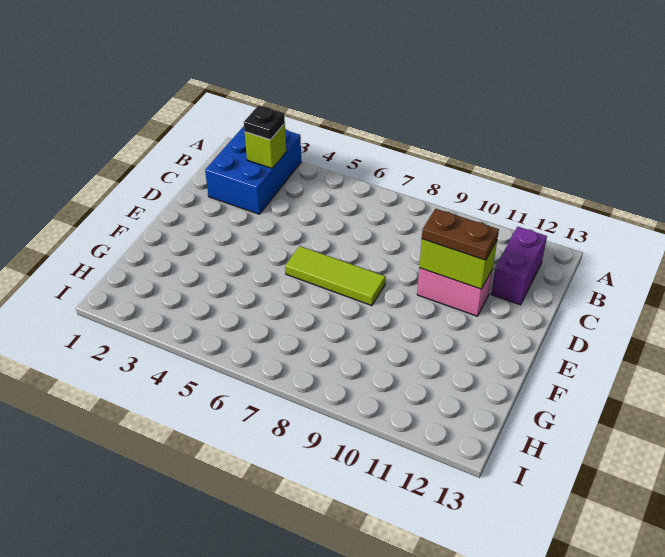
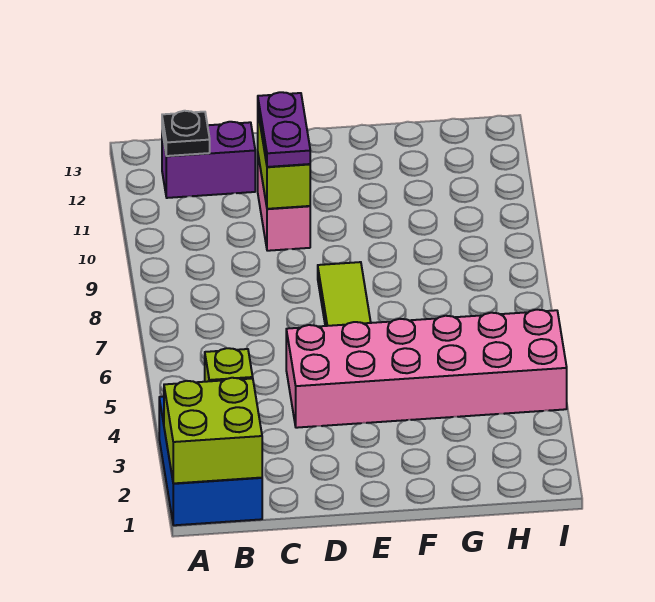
none -> lime 2x2 brick [164,378,262,483]
blue 2x3 brick [205,126,301,214] -> blue 2x3 brick turned to [159,397,262,525]
black 1x1 plate [244,105,285,140] -> black 1x1 plate moved to [162,111,210,156]
none -> pink 2x6 brick [286,310,567,428]
brown 1x2 plate [422,209,499,260] -> purple 1x2 plate [258,92,310,167]

